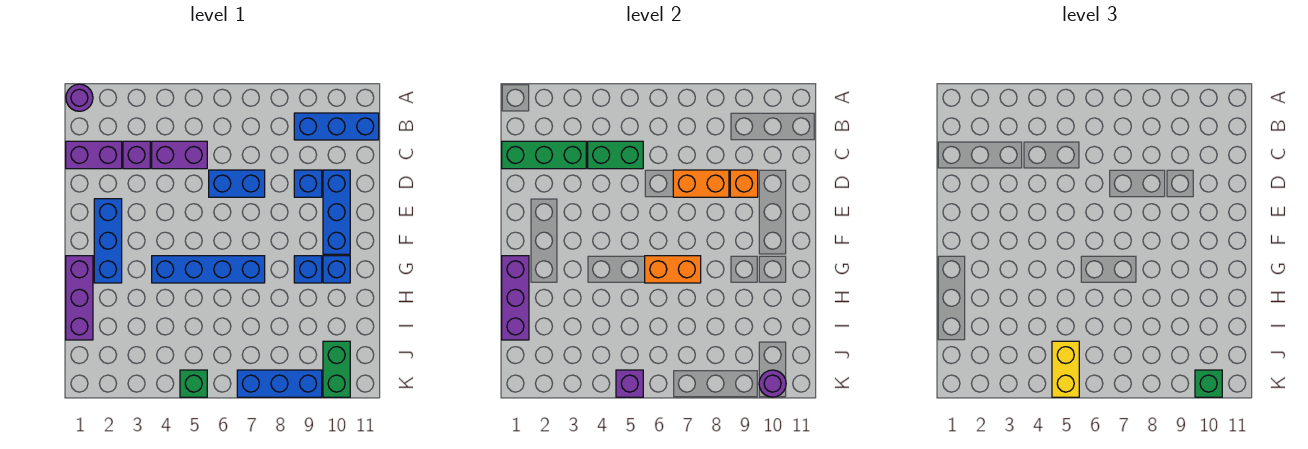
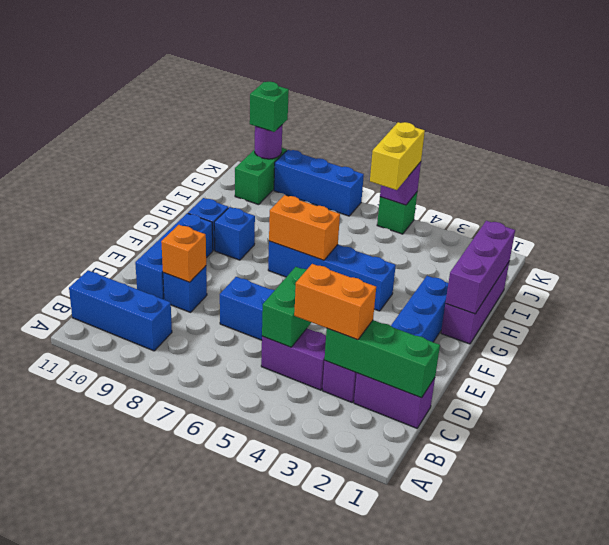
purple 1x1 round brick [66,84,93,111] -> none
green 1x2 brick [588,141,643,169] -> green 1x2 brick turned to [262,267,312,347]
orange 1x2 brick [673,170,729,197] -> orange 1x2 brick moved to [294,264,376,340]

